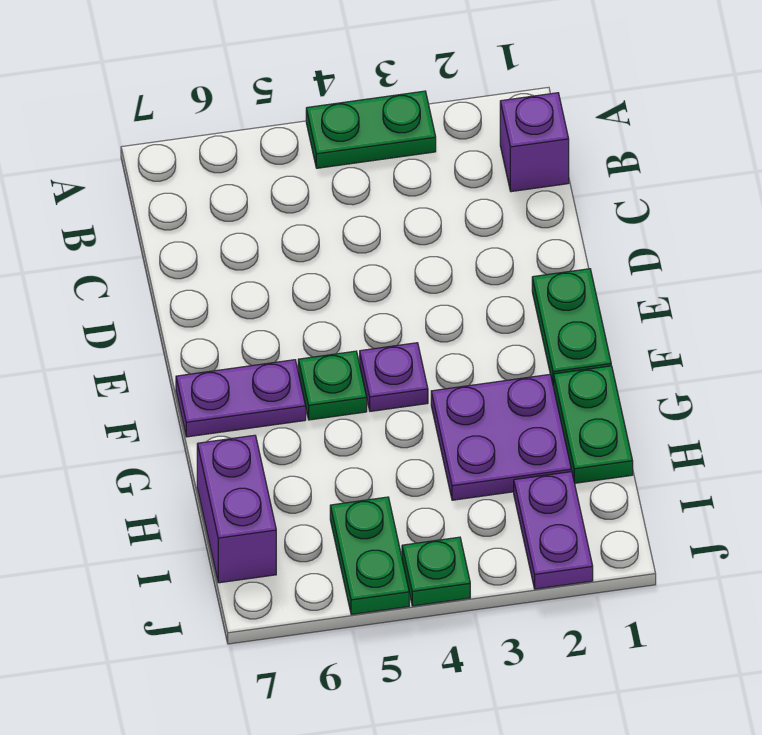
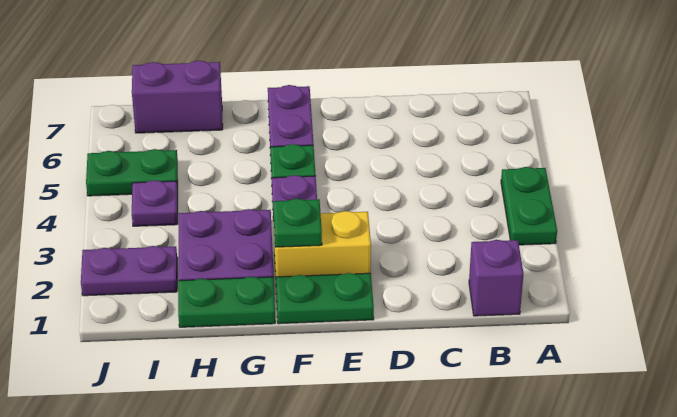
none -> yellow 1x2 brick [274,211,371,277]
none -> purple 1x1 plate [132,180,178,226]
green 1x1 plate [402,537,470,606] -> green 1x1 plate moved to [273,199,322,247]

